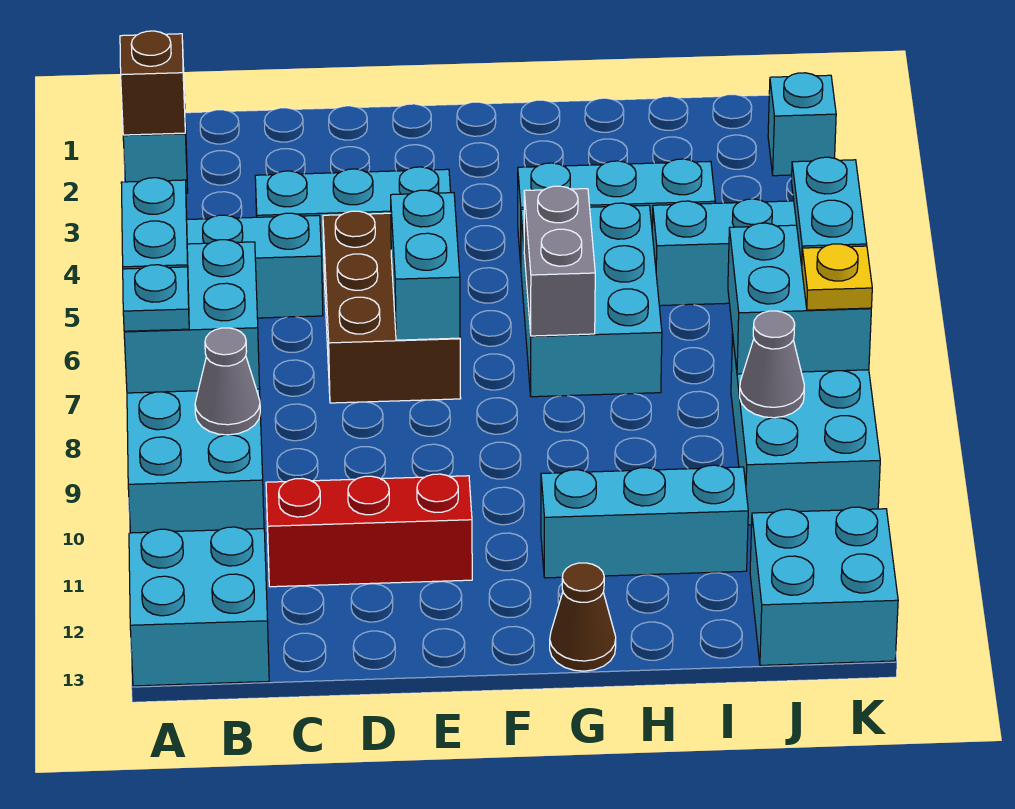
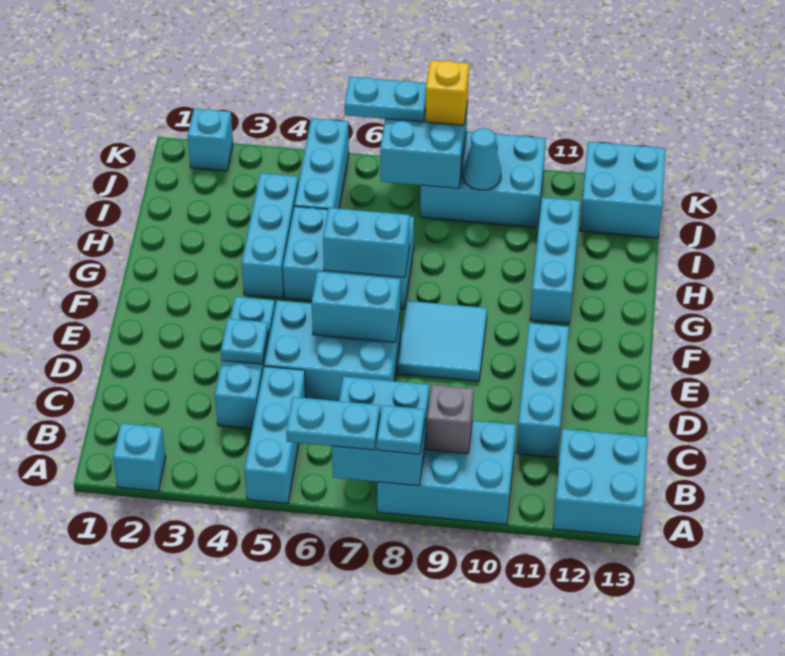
brown 1x1 brick [120,31,185,135] -> none
grey 1x1 cone [195,328,260,435] -> grey 1x1 brick [426,385,474,454]
red 1x3 brick [266,474,472,587] -> cyan 1x3 brick [516,323,569,457]
none -> cyan 1x1 plate [221,319,268,364]
brown 2x3 brick [323,211,461,403] -> cyan 2x3 brick [264,300,400,401]
none -> cyan 2x2 tile [397,301,487,381]
grey 1x2 brick [524,186,595,336] -> cyan 1x2 brick [323,208,410,277]
brown 1x1 cone [550,563,616,671] -> none
grey 1x1 cone [740,311,804,418] -> cyan 1x1 cone [463,128,501,190]
yellow 1x1 plate [802,244,872,310] -> yellow 1x1 brick [425,60,469,125]

